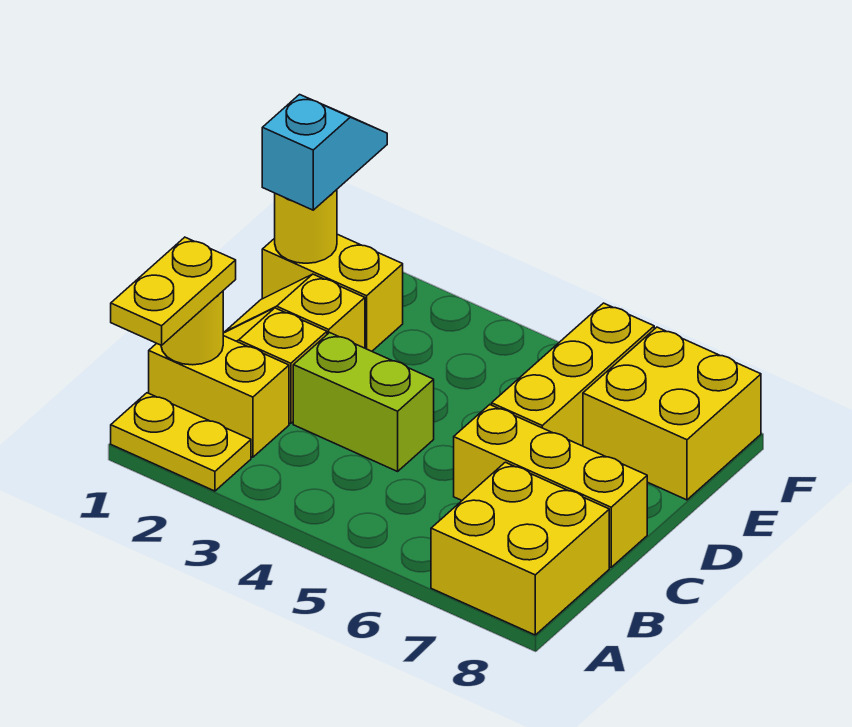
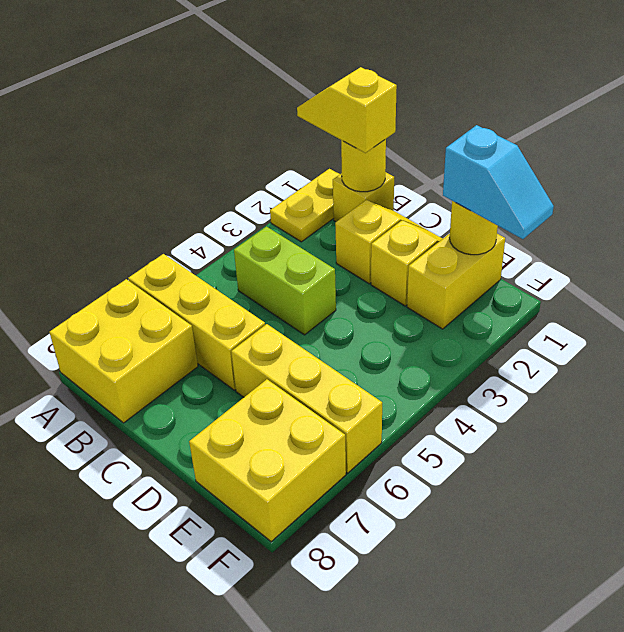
yellow 1x2 plate [111,237,236,345] -> yellow 1x2 slope [297,67,397,153]
yellow 1x2 brick [149,336,289,457] -> yellow 1x1 brick [333,172,394,222]
lime 1x2 brick [293,333,434,471] -> lime 1x2 brick turned to [234,227,336,335]
yellow 1x3 brick [454,405,647,567] -> yellow 1x3 brick turned to [128,254,265,390]

